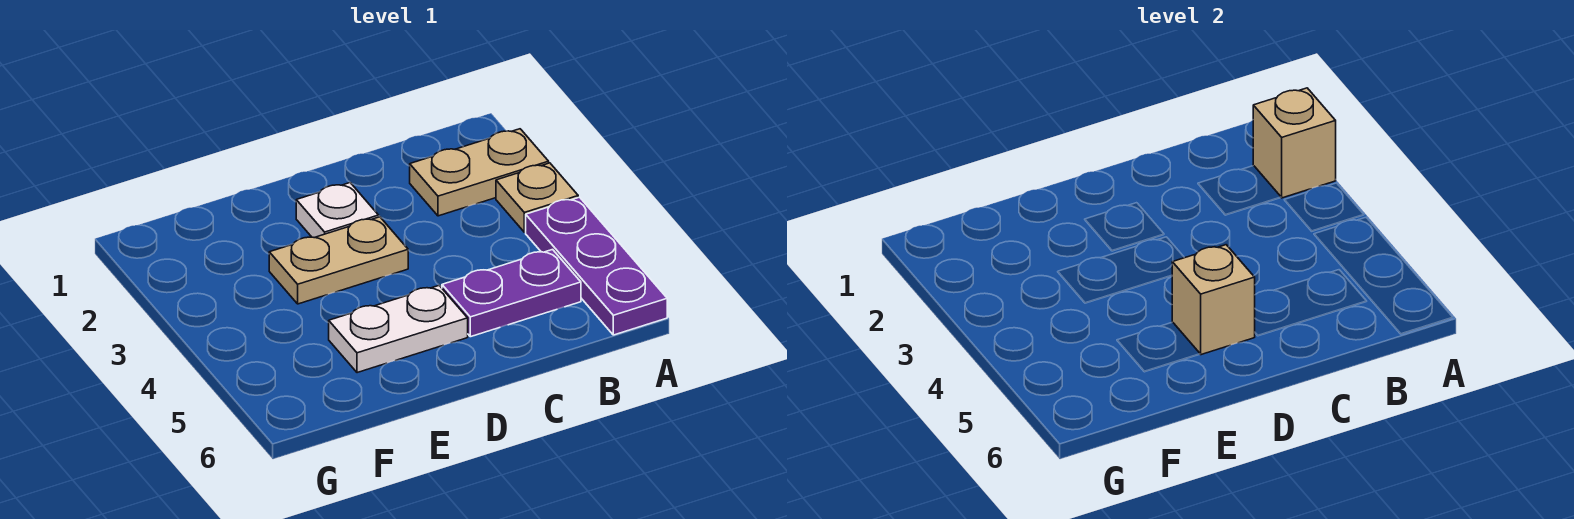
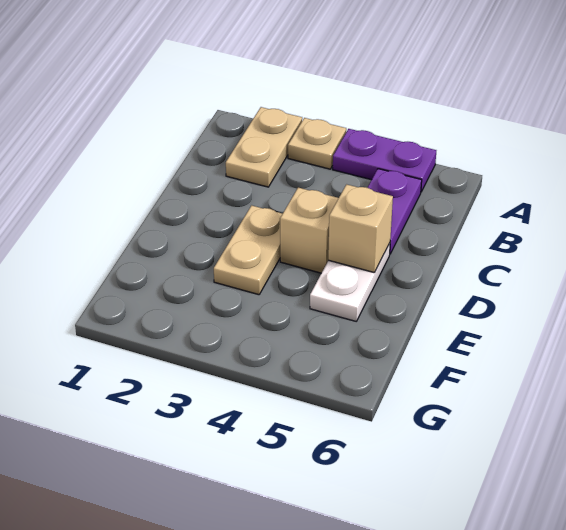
tan 1x1 brick [1253,88,1336,198] -> tan 1x1 brick moved to [280,188,339,273]
purple 1x3 plate [526,197,667,335] -> purple 1x2 plate [333,129,436,192]
white 1x1 plate [296,183,379,238] -> none

